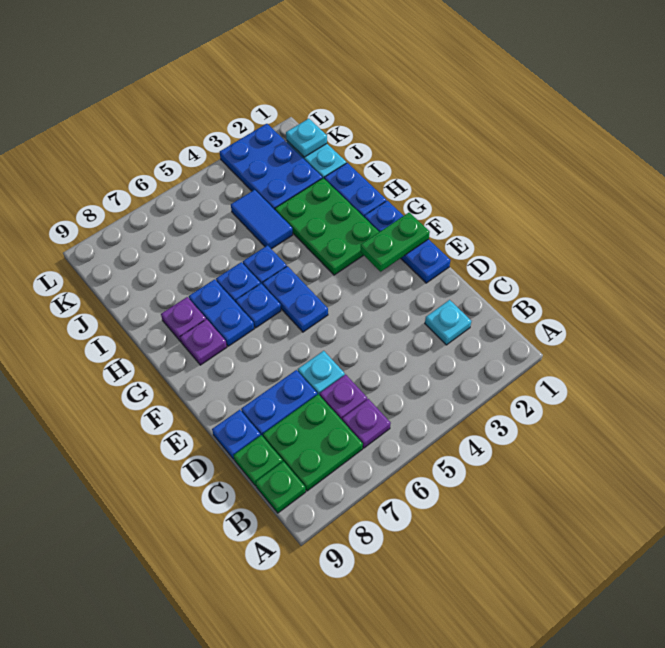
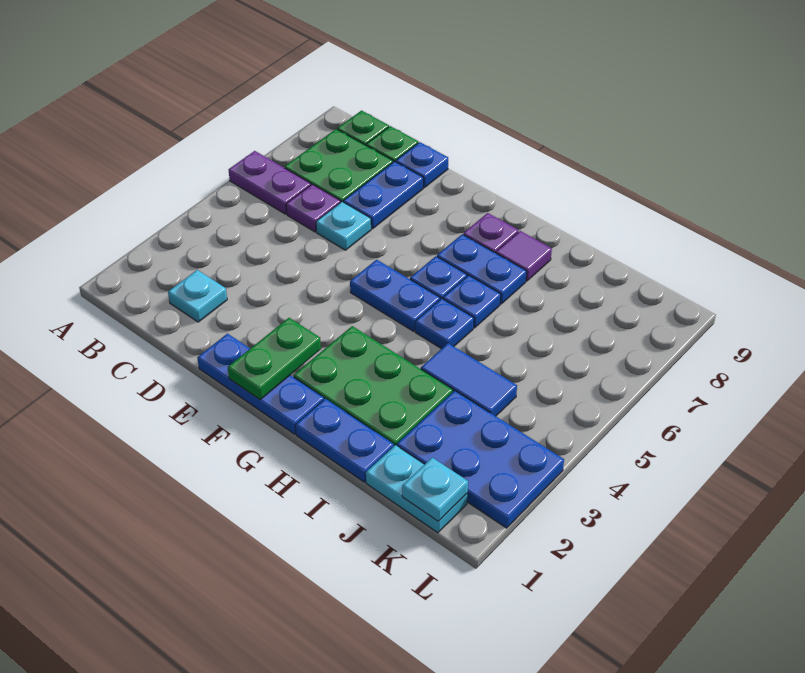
purple 1x1 plate [342,399,391,448] -> purple 1x2 plate [229,151,311,214]
purple 1x1 plate [161,297,206,342] -> purple 1x1 tile [496,231,552,281]

